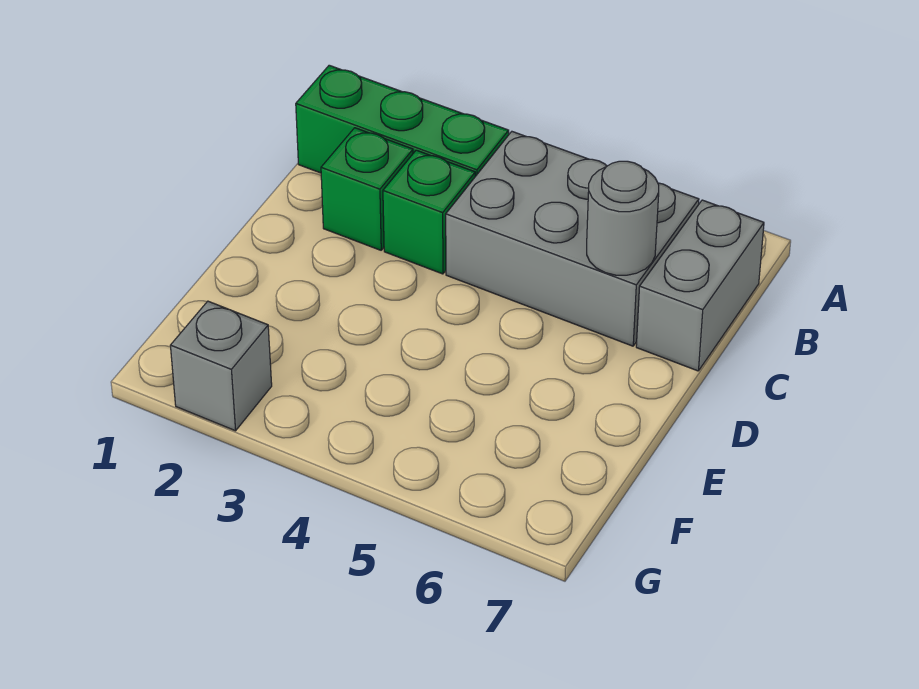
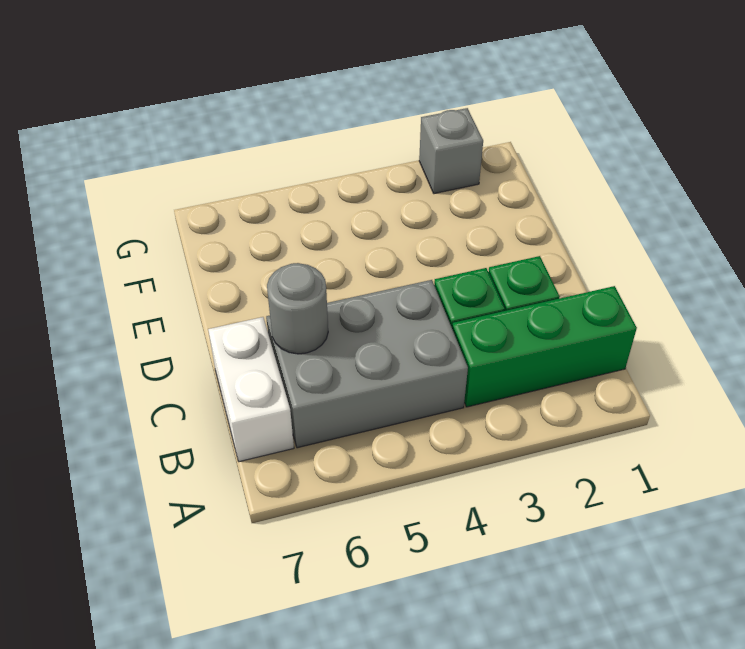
grey 1x2 brick [636,200,764,371] -> white 1x2 brick [208,317,294,462]

